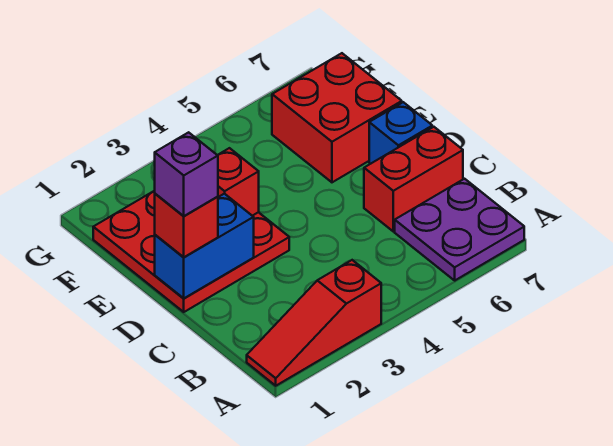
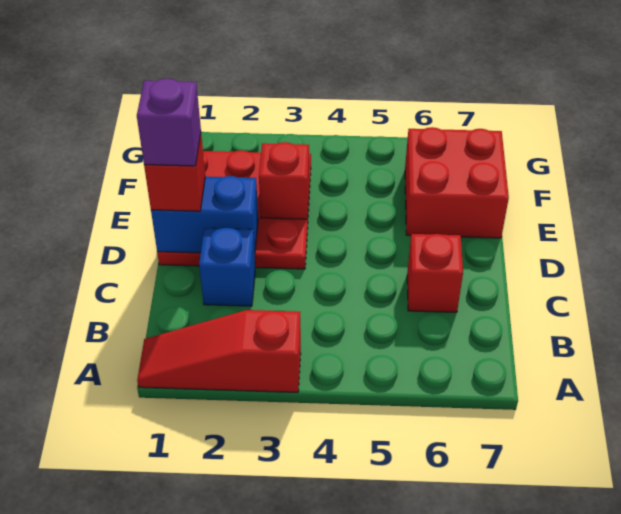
purple 2x2 plate [395,179,524,280] -> none
red 1x2 brick [364,127,463,231] -> red 1x1 brick [407,234,463,312]
blue 1x1 brick [369,102,432,164] -> blue 1x1 brick moved to [199,228,255,306]

